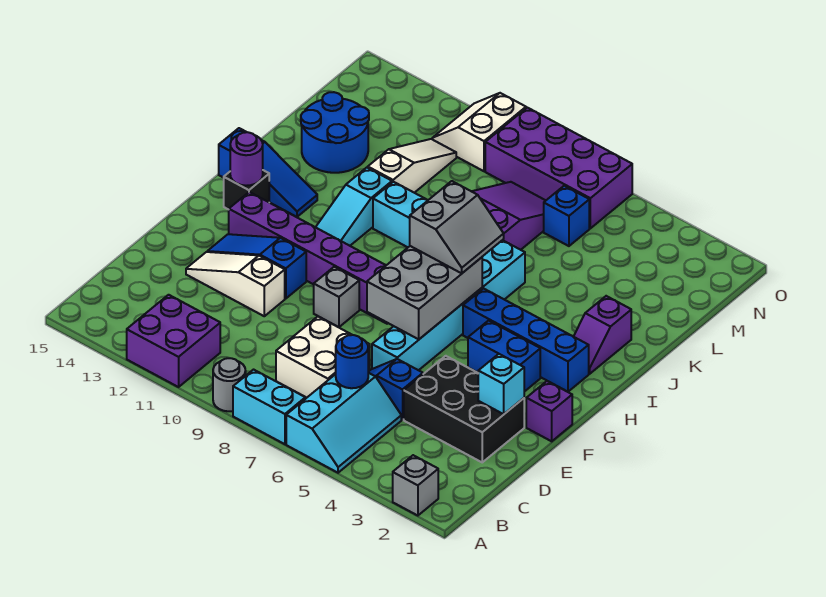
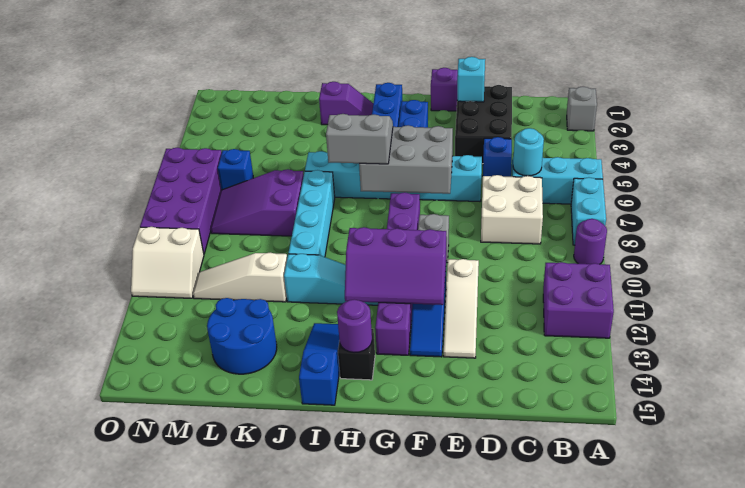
grey 1x1 round brick [213,358,246,411] -> purple 1x1 round brick [574,219,607,264]
blue 1x1 round brick [336,335,368,388] -> cyan 1x1 round brick [513,128,544,176]
none -> purple 2x3 slope [345,227,446,305]

